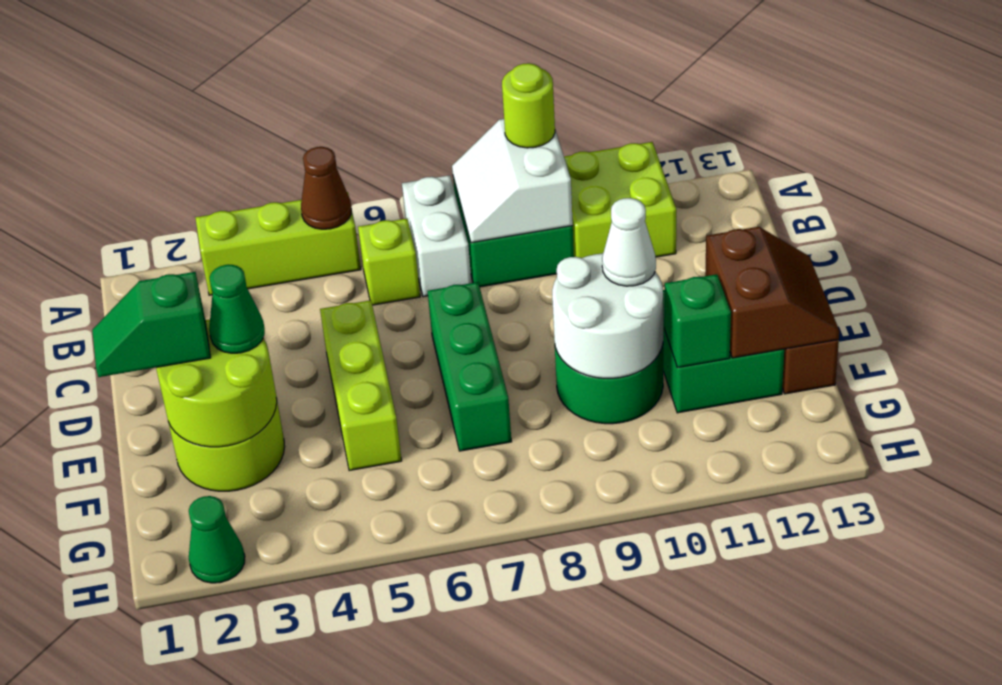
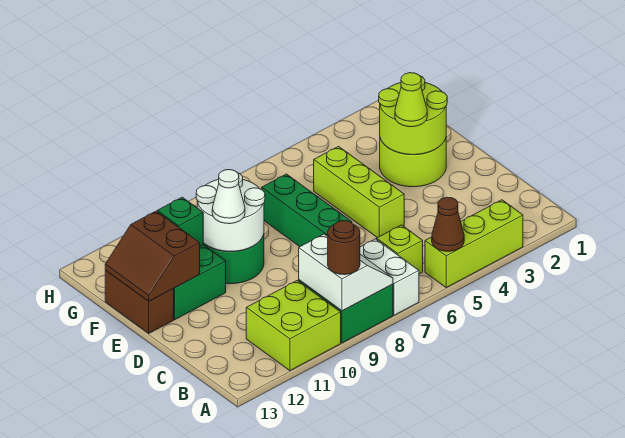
lime 1x1 round brick [502,63,555,148] -> brown 1x1 round brick [327,221,360,275]
green 1x2 slope [92,272,211,377] -> none
green 1x1 cone [209,265,265,353] -> lime 1x1 cone [395,73,427,127]
green 1x1 cone [189,496,245,583] -> none

